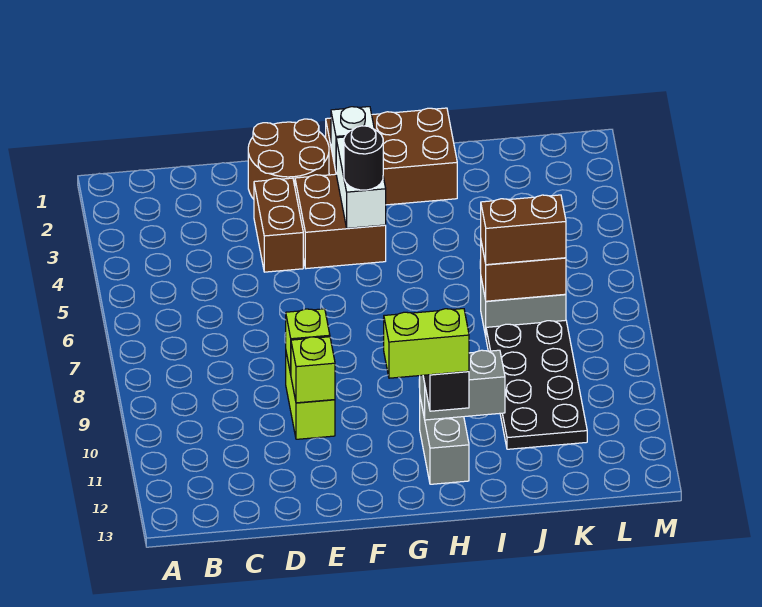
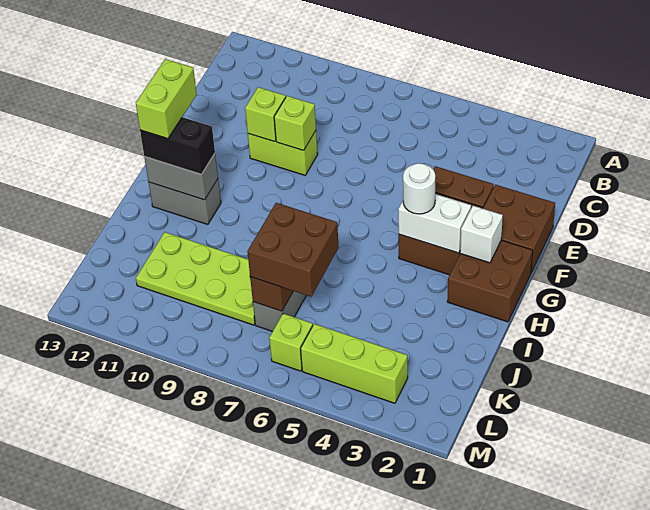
brown 2x2 round brick [248,119,329,199] -> brown 2x2 brick [483,185,555,273]
brown 2x3 brick [326,108,457,205] -> brown 2x2 brick [447,240,533,322]
black 1x1 round brick [344,126,383,190] -> white 1x1 round brick [403,163,435,214]
grey 1x2 brick [420,350,505,420] -> grey 1x2 brick turned to [144,154,218,200]
brown 1x2 brick [481,195,566,265] -> brown 2x2 brick [247,203,339,297]
black 2x4 plate [486,320,587,449] -> lime 2x4 plate [136,232,255,325]
none -> lime 1x3 brick [301,324,408,403]
none -> lime 1x1 brick [269,314,313,371]

